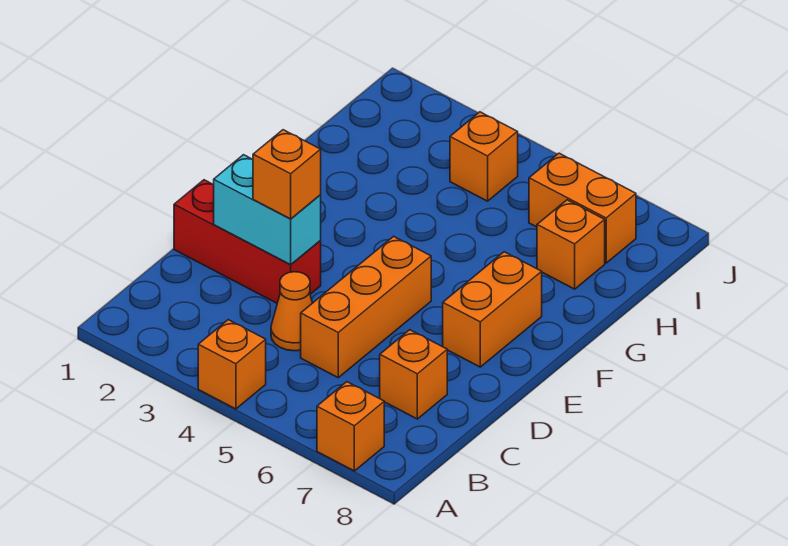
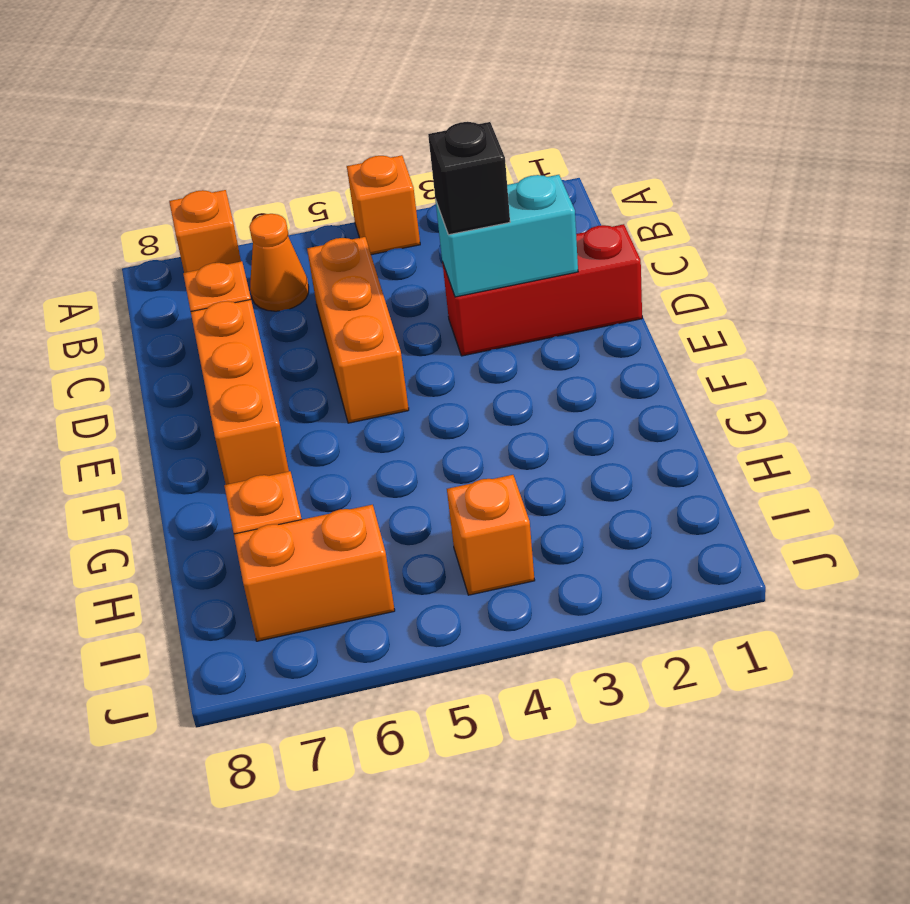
orange 1x1 cone [271,272,312,351] -> orange 1x1 cone moved to [249,214,309,311]
orange 1x1 brick [253,130,321,219] -> black 1x1 brick [428,122,510,235]
orange 1x2 brick [443,252,542,367] -> orange 1x3 brick [191,300,289,485]

